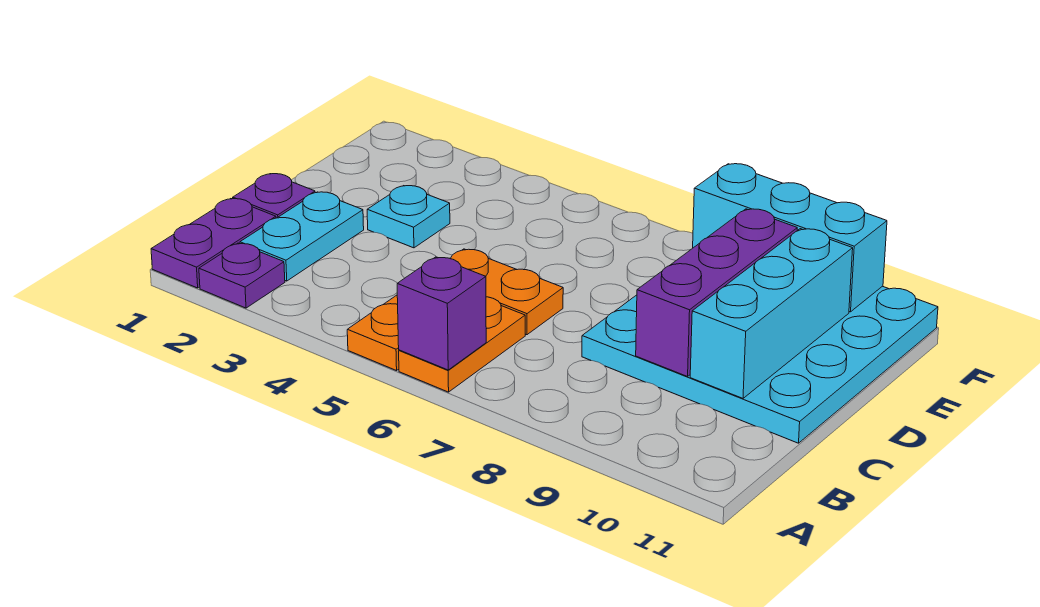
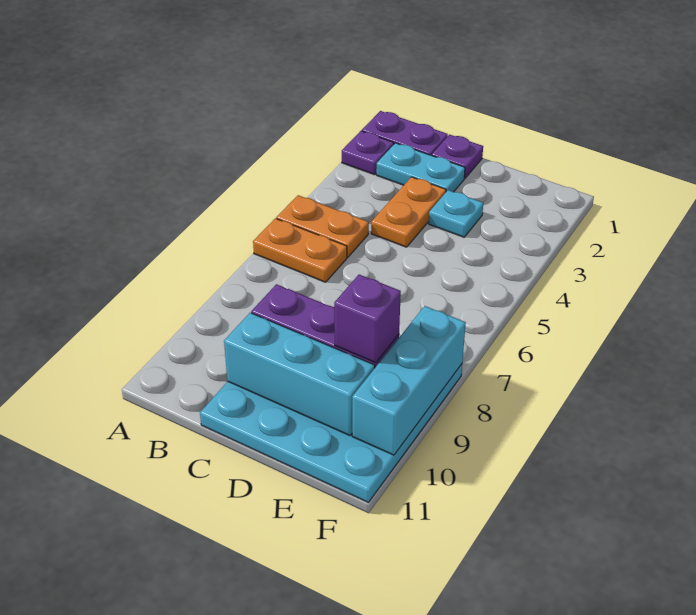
purple 1x1 brick [397,257,486,370] -> purple 1x1 brick moved to [334,275,401,363]
orange 1x2 plate [450,249,563,335] -> orange 1x2 plate moved to [371,177,446,247]

